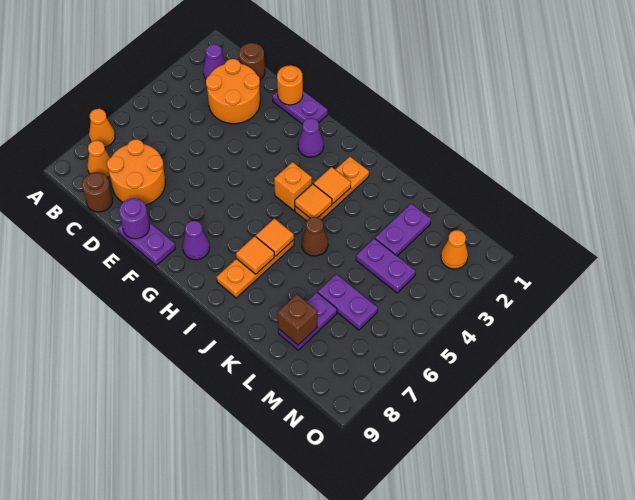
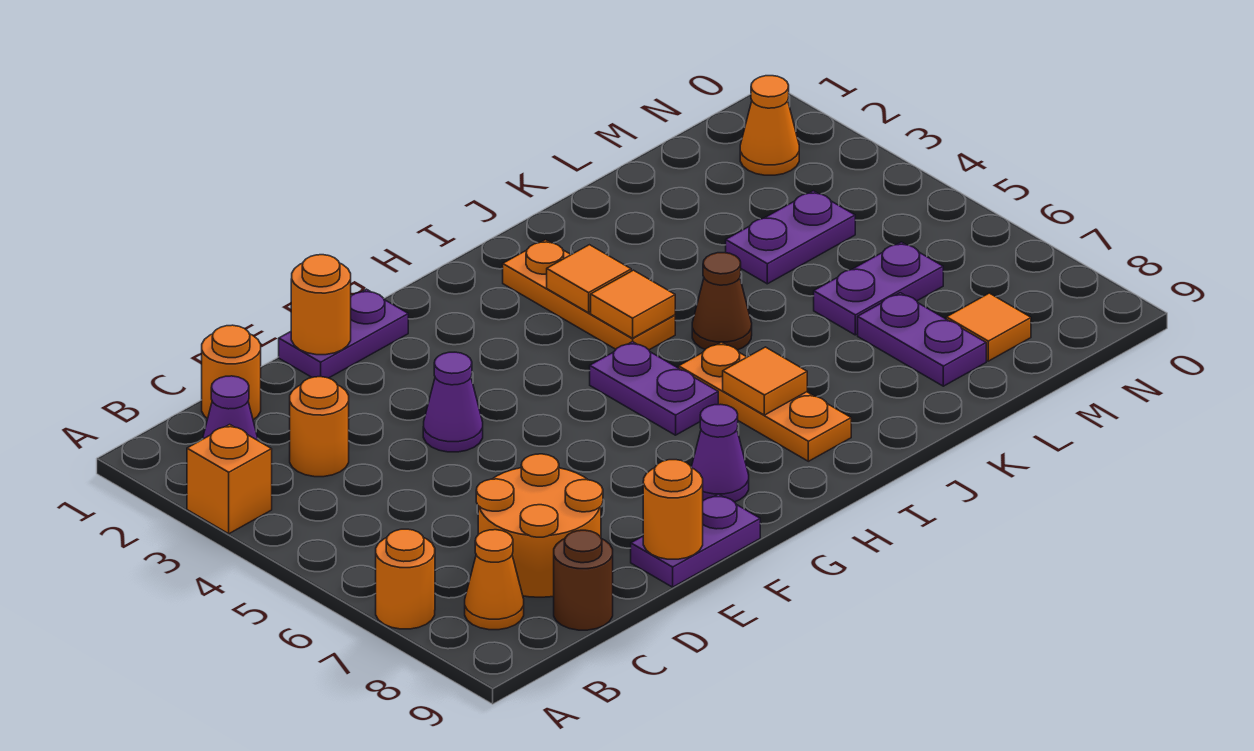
orange 1x1 cone [89,109,115,147] -> orange 1x1 round brick [376,529,435,629]
brown 1x1 round brick [239,43,265,80] -> orange 1x1 round brick [202,325,261,420]
orange 2x2 round brick [206,59,260,124] -> orange 1x1 round brick [290,377,349,477]
purple 1x1 round brick [119,198,149,239] -> orange 1x1 round brick [643,460,703,559]
purple 1x1 cone [298,118,324,157] -> purple 1x1 cone moved to [423,352,483,452]
orange 1x1 brick [274,162,312,211] -> orange 1x1 brick moved to [187,424,272,534]
orange 1x1 tile [256,219,294,256] -> orange 1x1 tile moved to [946,293,1031,361]
purple 1x2 plate [375,204,431,256] -> purple 1x2 plate moved to [590,342,718,435]
brown 1x1 brick [277,294,317,345] -> none

